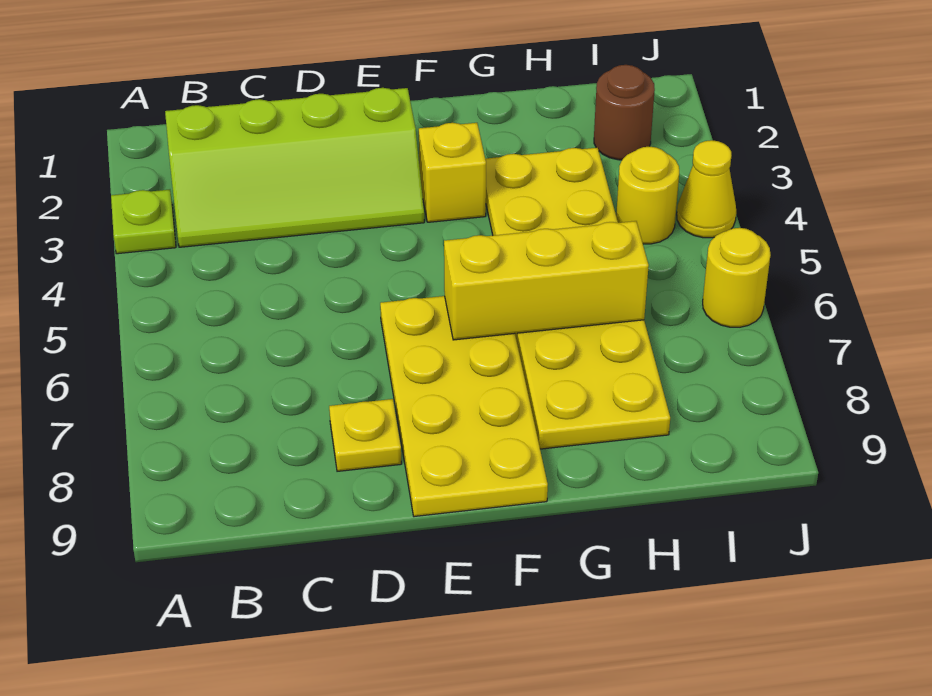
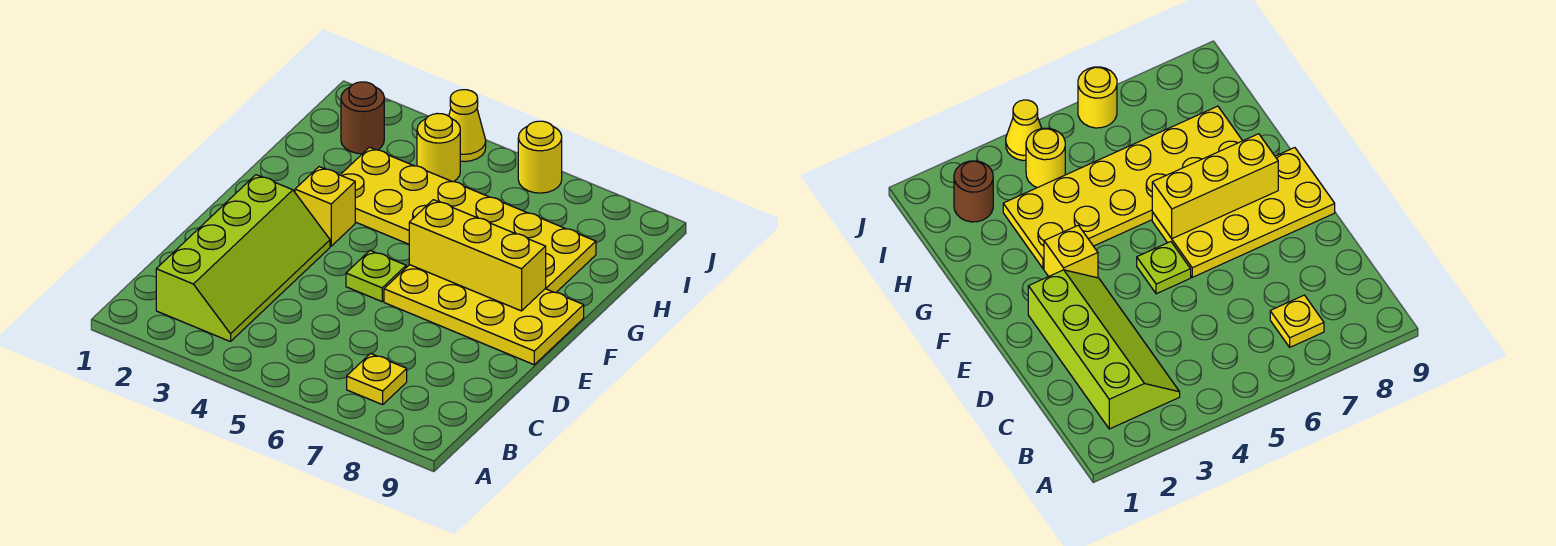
lime 1x1 plate [111,190,176,254] -> lime 1x1 plate moved to [346,250,406,302]
yellow 1x1 plate [329,399,402,471] -> yellow 1x1 plate moved to [347,353,407,405]
yellow 1x3 brick [444,221,649,340] -> yellow 1x3 brick turned to [409,200,546,311]

